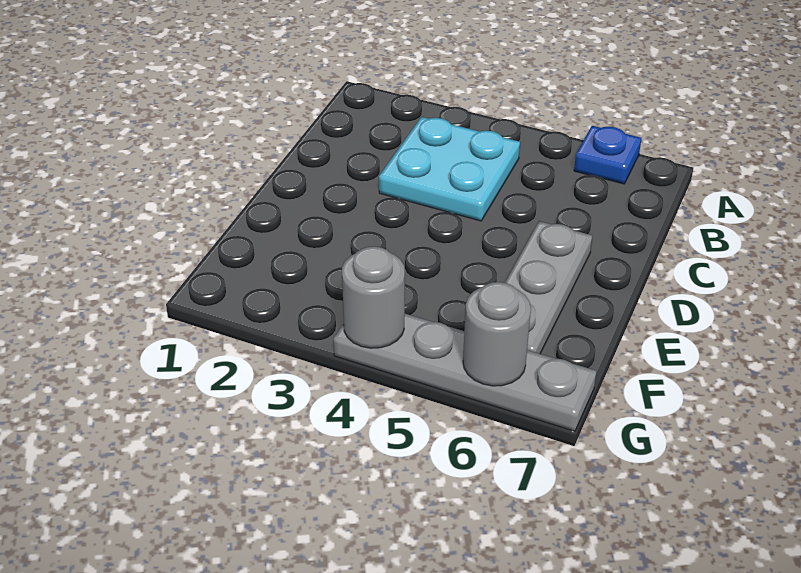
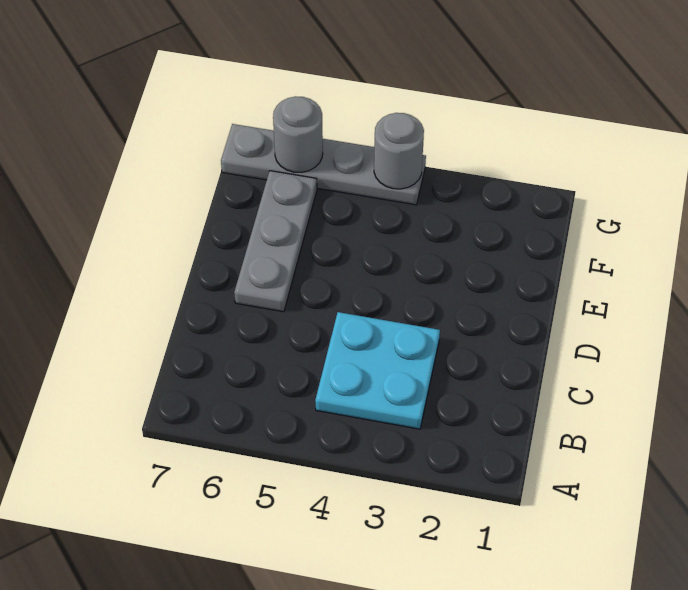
blue 1x1 plate [574,126,641,184] -> none

